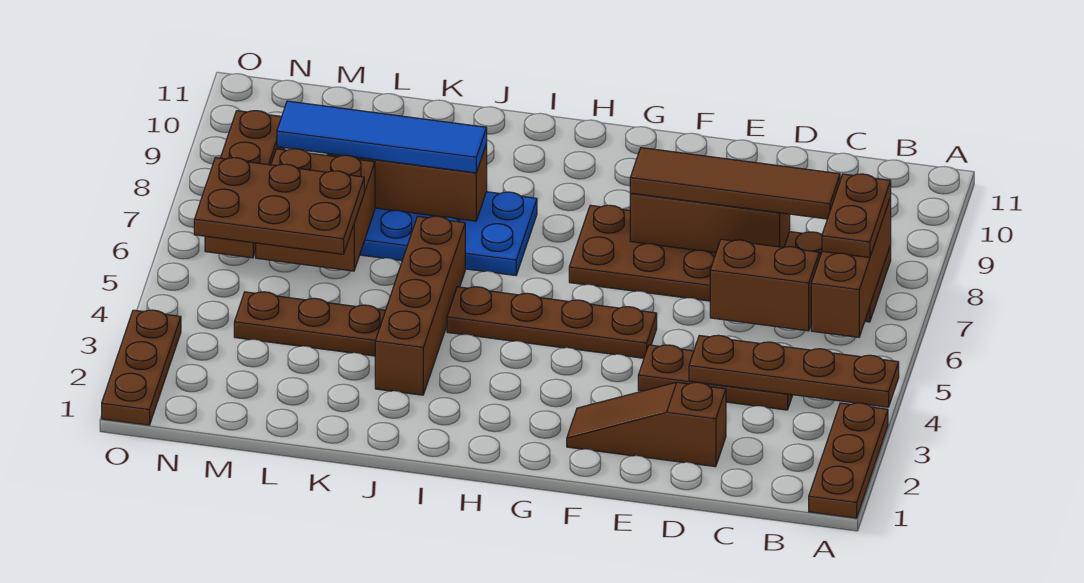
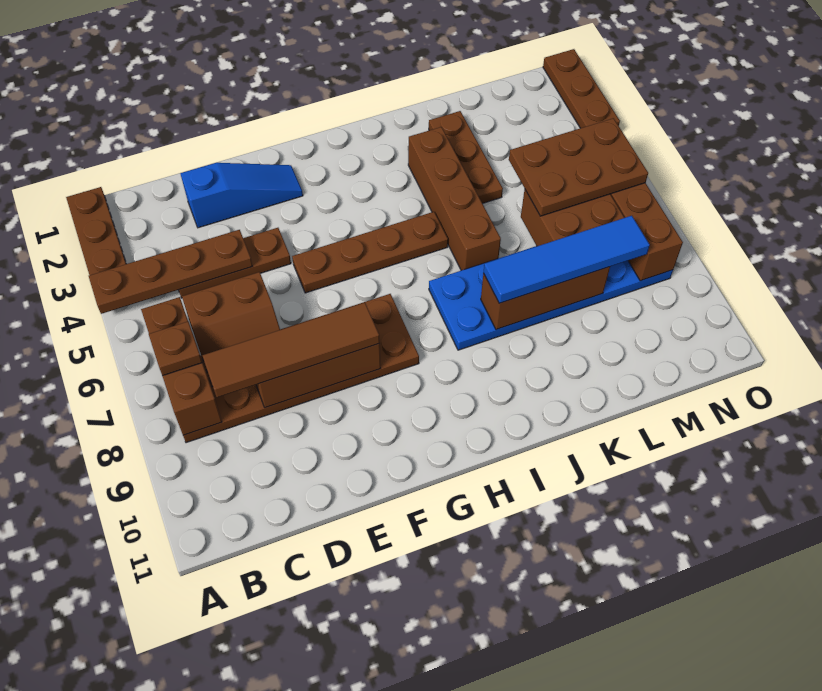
brown 1x2 plate [822,174,891,258] -> brown 1x1 plate [149,322,202,376]
brown 1x3 slope [567,382,726,467] -> blue 1x3 slope [180,163,303,228]
brown 1x3 plate [234,292,385,356] -> brown 1x3 plate turned to [429,111,503,204]

